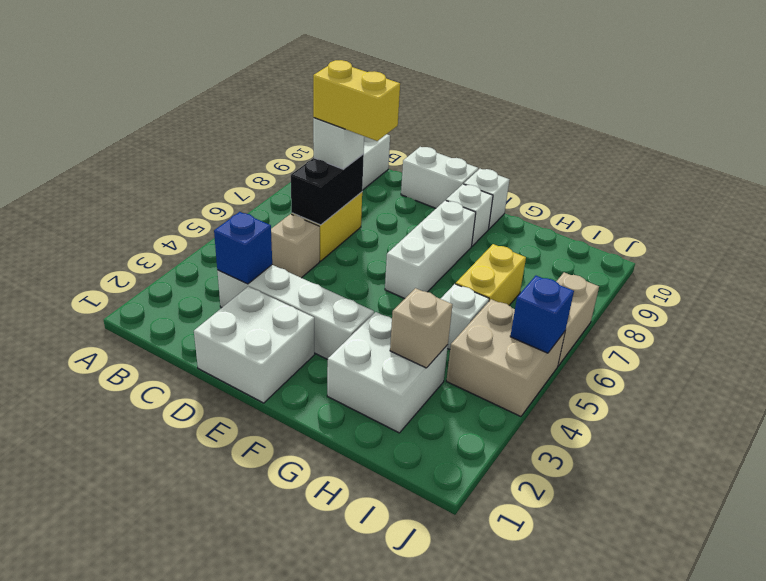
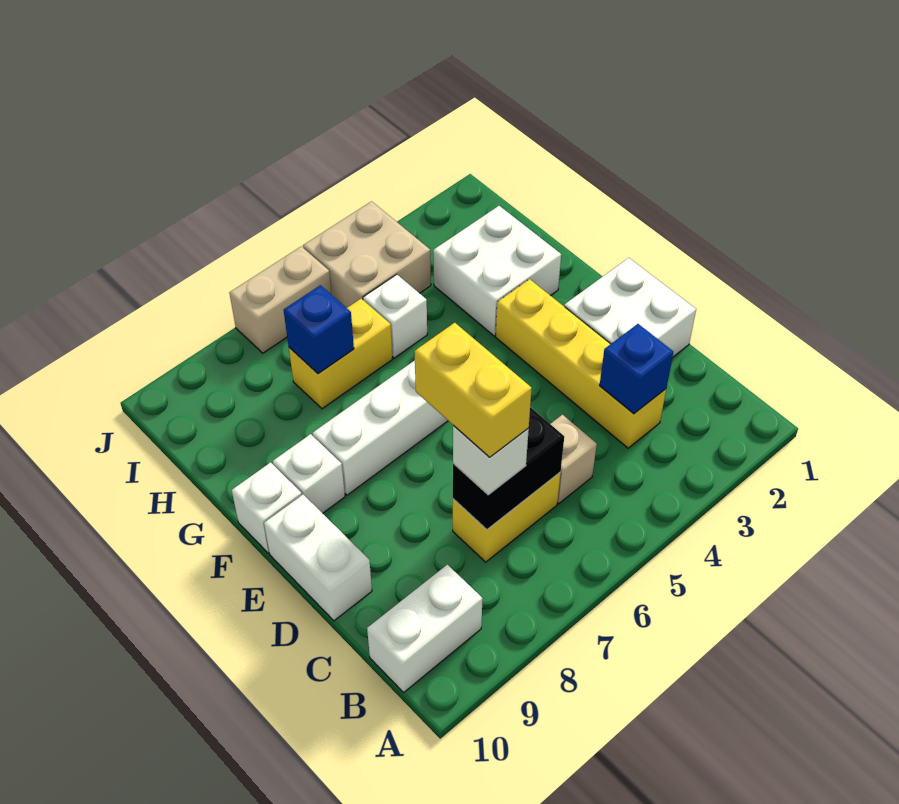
white 1x4 brick [217,265,374,359] -> yellow 1x4 brick [496,279,666,448]
tan 1x1 brick [390,288,453,368] -> none
blue 1x1 brick [510,276,574,353] -> blue 1x1 brick moved to [284,285,354,374]

